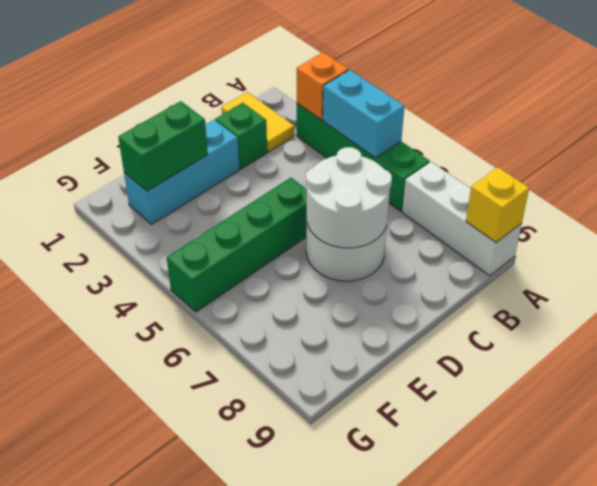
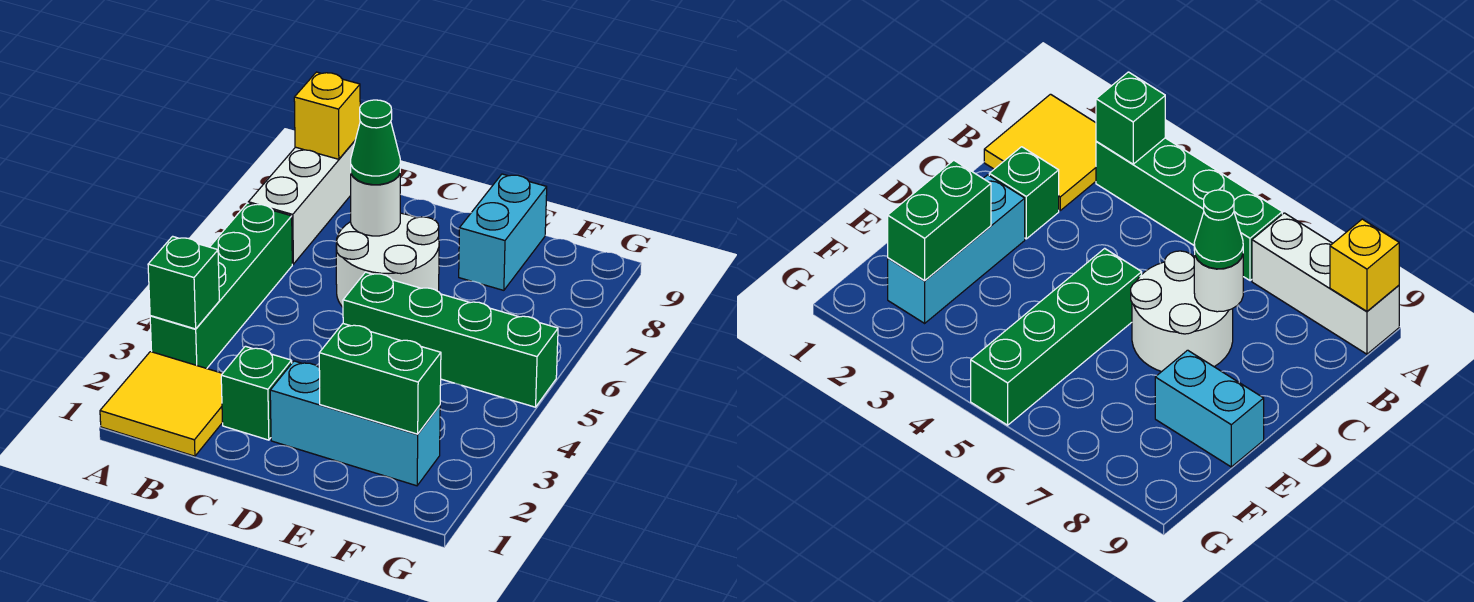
orange 1x1 brick [297,52,348,120] -> green 1x1 brick [148,236,219,329]
cyan 1x2 brick [323,70,404,158] -> cyan 1x2 brick moved to [459,174,547,290]
yellow 1x2 tile [221,92,294,152] -> yellow 2x2 tile [100,352,223,456]
white 2x2 round brick [306,147,392,248] -> white 1x1 round brick [351,174,400,236]
none -> green 1x1 cone [351,100,401,185]

